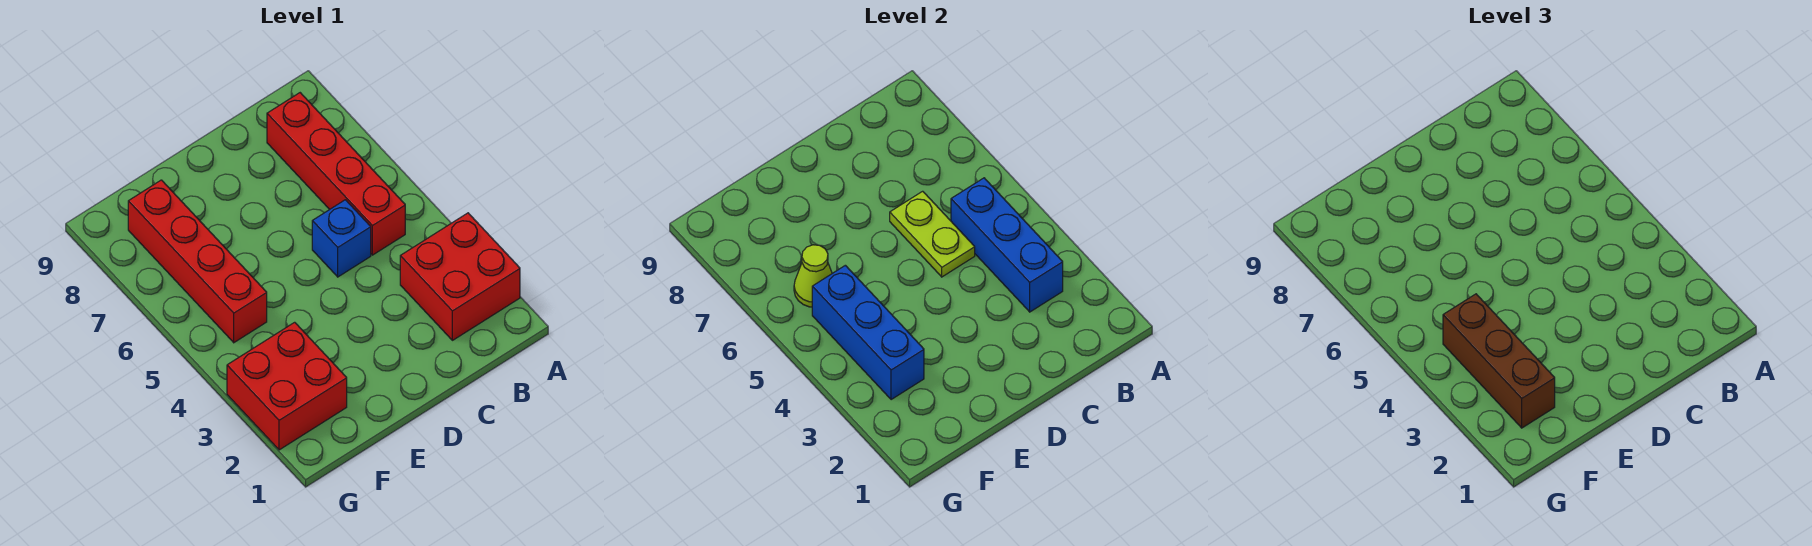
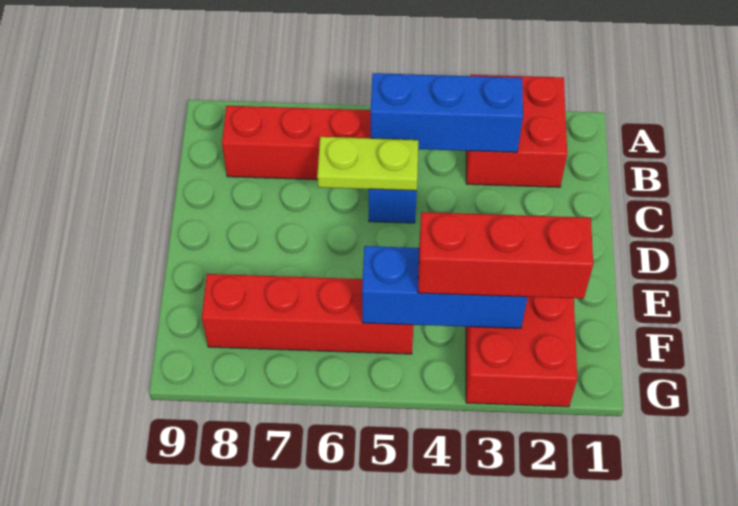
brown 1x3 brick [1443,294,1555,428] -> red 1x3 brick [418,212,593,299]
lime 1x1 cone [794,245,832,307] -> none

